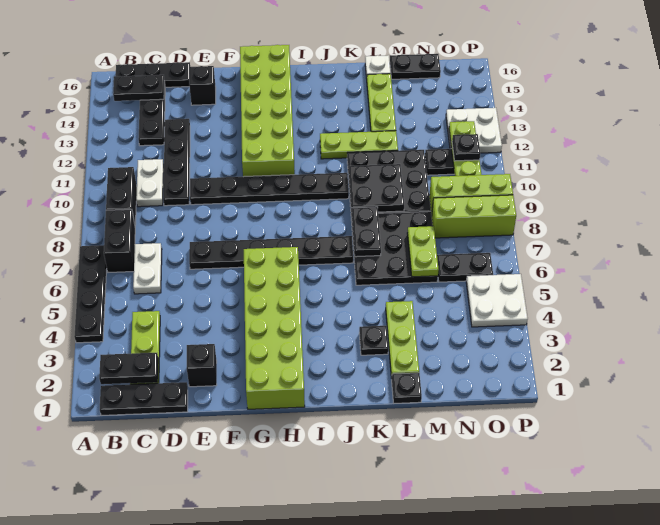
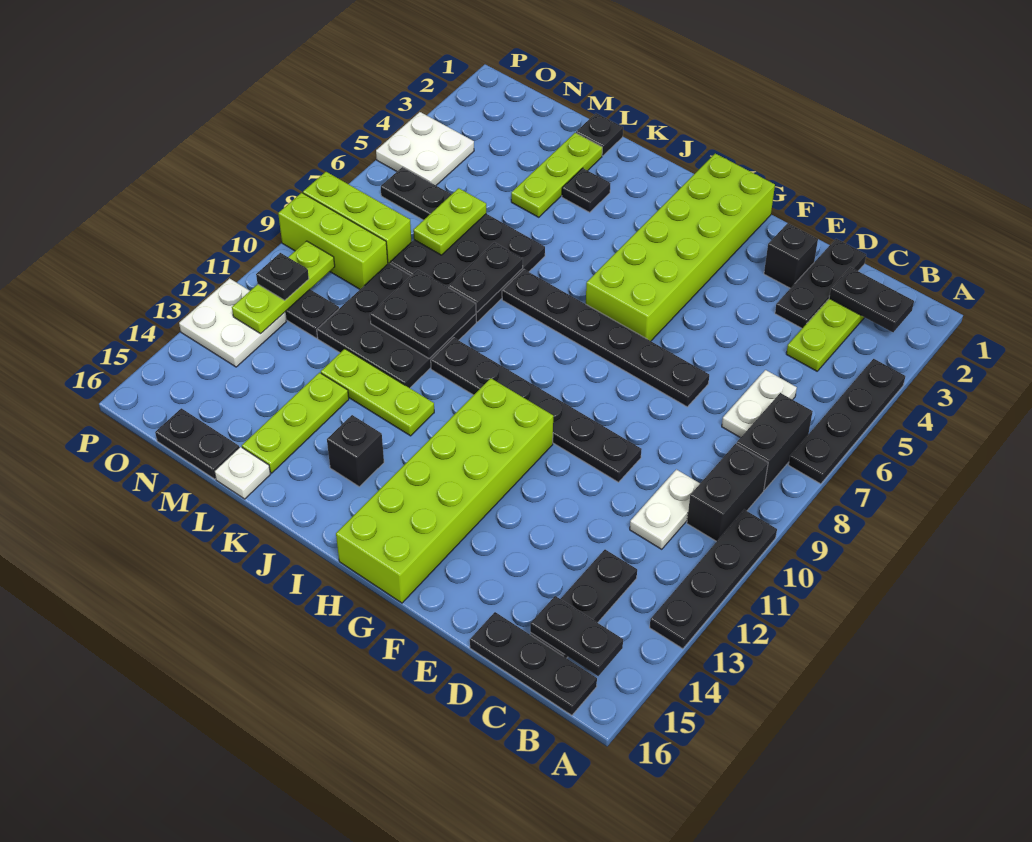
black 1x3 plate [100,382,188,415] -> black 1x3 plate turned to [775,239,866,328]
black 1x4 plate [163,119,190,206] -> black 1x4 plate moved to [650,510,777,649]
black 1x1 brick [189,66,216,105] -> black 1x1 brick moved to [327,415,384,487]

